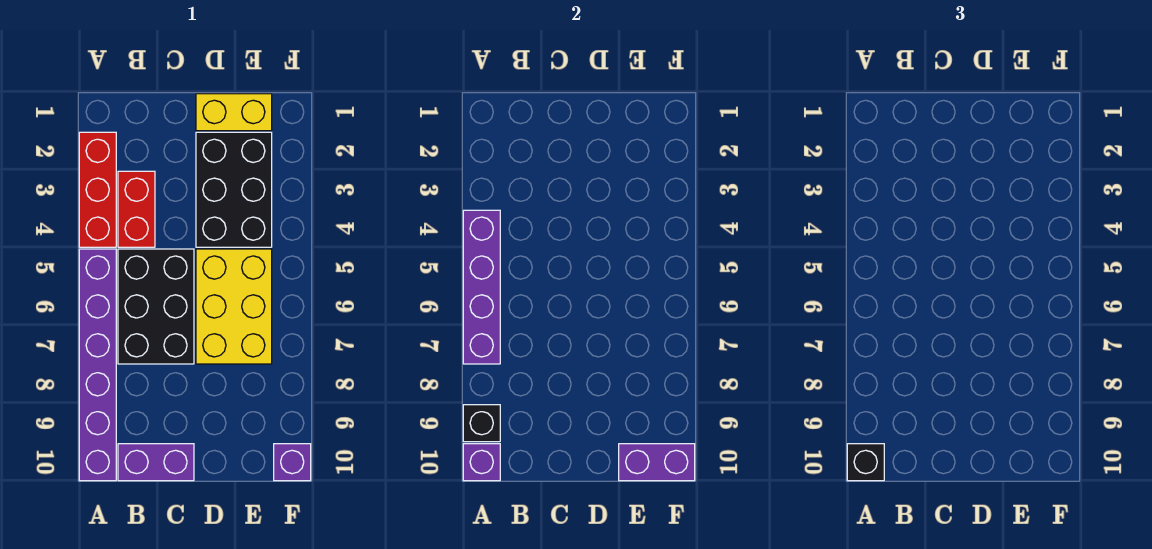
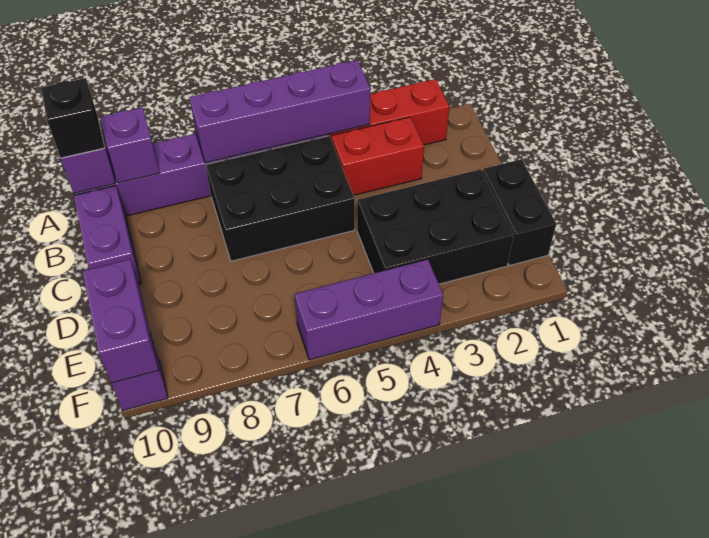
black 1x1 brick [463,405,500,442] -> purple 1x1 brick [100,107,159,183]
yellow 1x2 brick [196,94,272,131] -> black 1x2 brick [483,159,556,266]
yellow 2x3 brick [196,249,272,364] -> none
none -> purple 1x3 brick [295,259,443,360]

